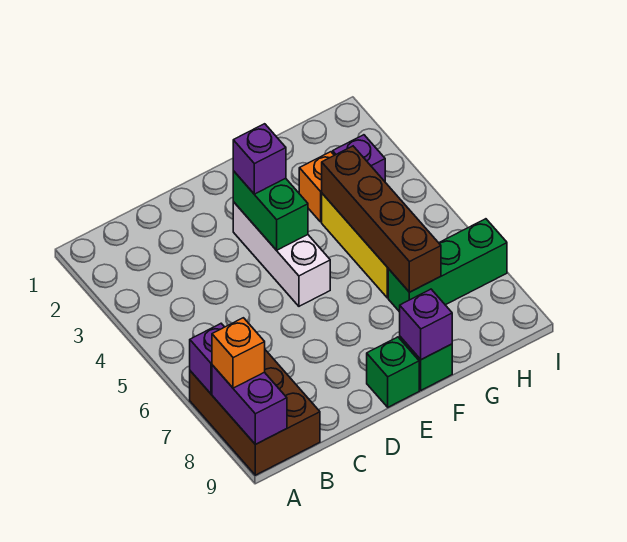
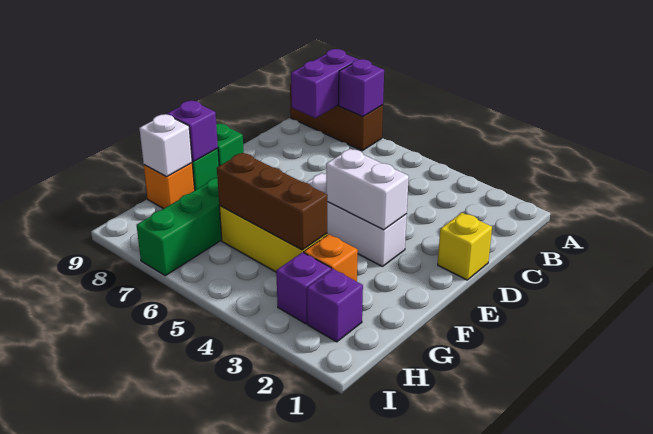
brown 2x3 brick [190,350,320,475] -> brown 1x3 brick [290,85,383,151]
purple 1x2 brick [212,365,287,444] -> purple 1x2 brick turned to [291,49,358,118]
orange 1x1 brick [212,318,265,388] -> orange 1x1 brick moved to [144,163,195,209]
none -> yellow 1x1 brick [438,213,492,280]
green 1x2 brick [233,171,308,250] -> white 1x2 brick [326,149,409,230]
purple 1x1 brick [233,124,286,194] -> purple 1x1 brick moved to [307,269,363,342]
brown 1x4 brick [322,146,441,292] -> brown 1x3 brick [217,153,327,250]
none -> white 1x1 brick [139,114,192,177]

